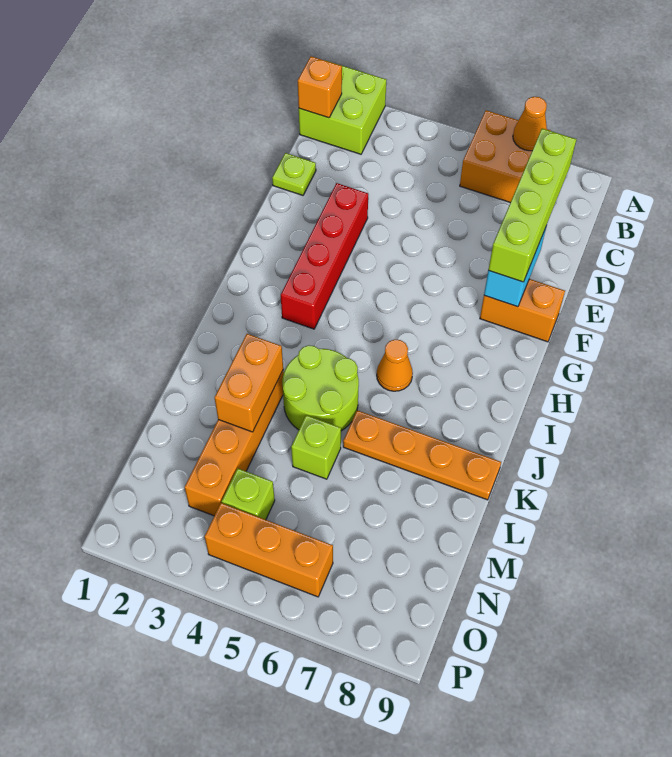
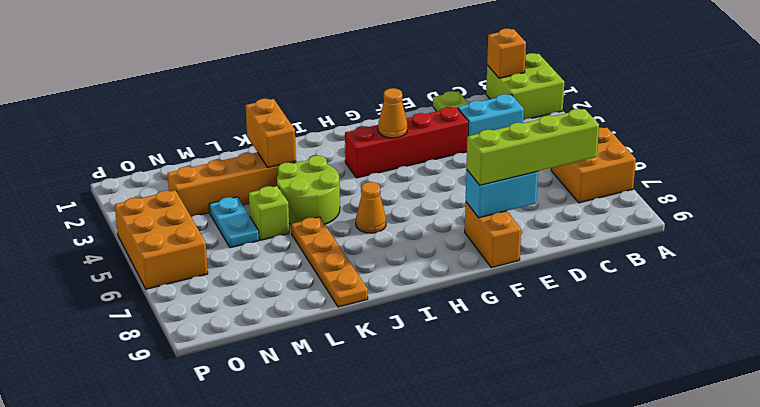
orange 1x1 cone [513,97,547,151] -> orange 1x1 cone moved to [378,88,407,138]
none -> cyan 1x2 brick [458,94,524,136]
orange 1x2 brick [215,334,283,432] -> orange 1x2 brick turned to [246,99,296,167]
none -> cyan 1x2 plate [209,197,259,248]
lime 1x1 brick [222,469,275,520] -> none
orange 1x3 brick [205,503,333,597] -> orange 2x3 brick [115,190,208,289]

